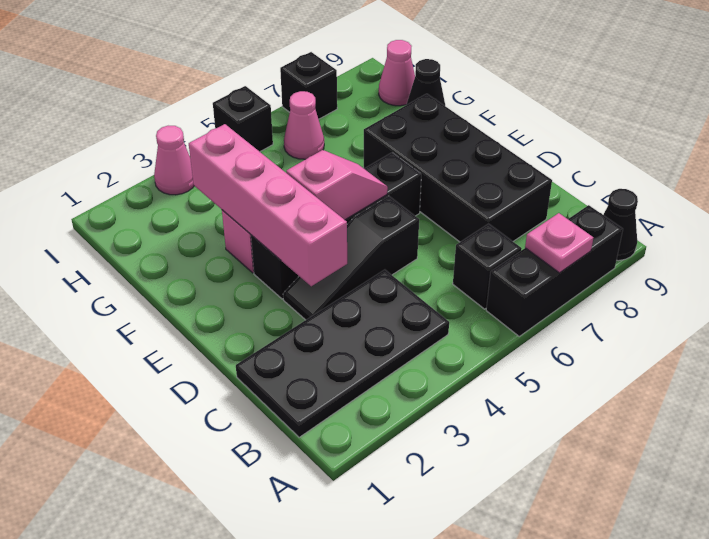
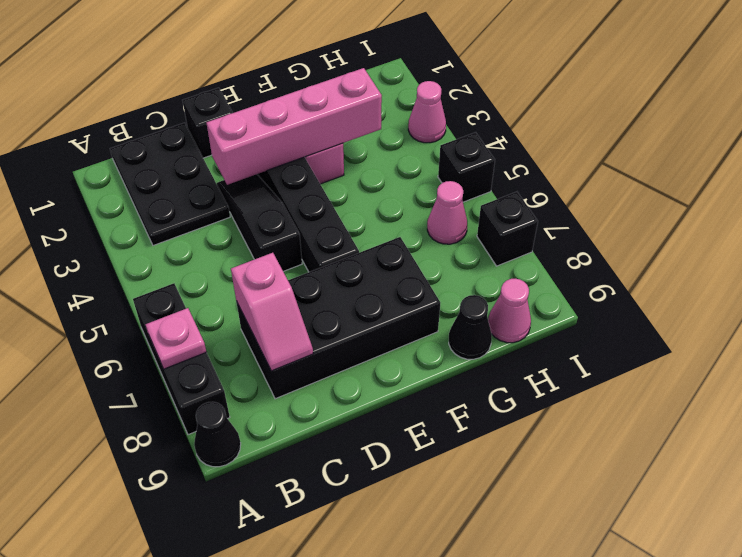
black 2x4 plate [236,270,449,437] -> black 2x3 plate [110,123,230,246]
black 1x1 brick [453,224,522,309] -> black 1x1 brick moved to [183,88,233,158]
pink 1x2 slope [286,150,388,220] -> pink 1x2 slope moved to [231,253,313,371]

